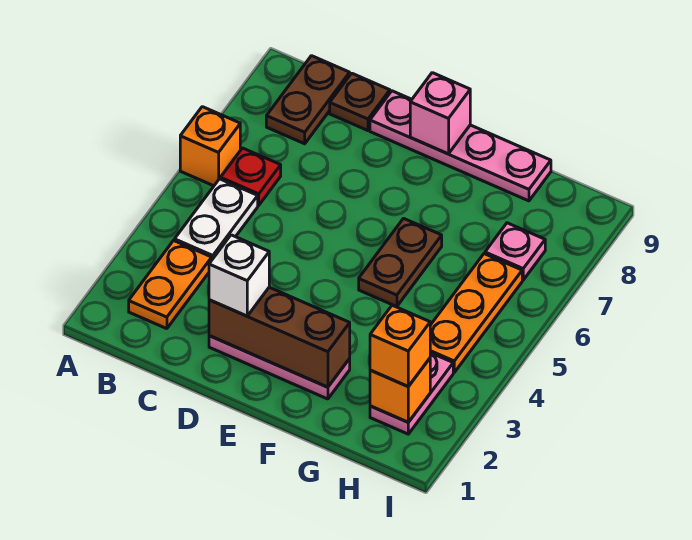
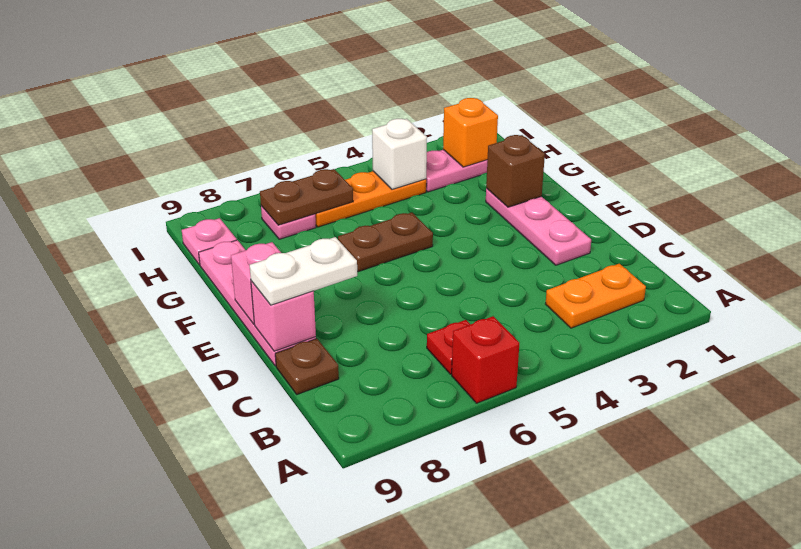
orange 1x1 brick [180,107,240,186] -> red 1x1 brick [452,316,519,403]
white 1x2 plate [175,179,258,259] -> white 1x2 plate moved to [250,237,357,305]
brown 1x2 plate [266,56,350,144] -> brown 1x2 plate moved to [260,169,353,225]
brown 1x3 brick [209,287,350,387] -> brown 1x1 brick [486,135,545,207]
white 1x1 brick [209,235,269,316] -> white 1x1 brick moved to [372,119,427,189]
none -> pink 1x1 brick [251,281,316,351]
orange 1x1 brick [370,305,430,386] -> none
none -> pink 1x1 plate [182,218,237,265]

